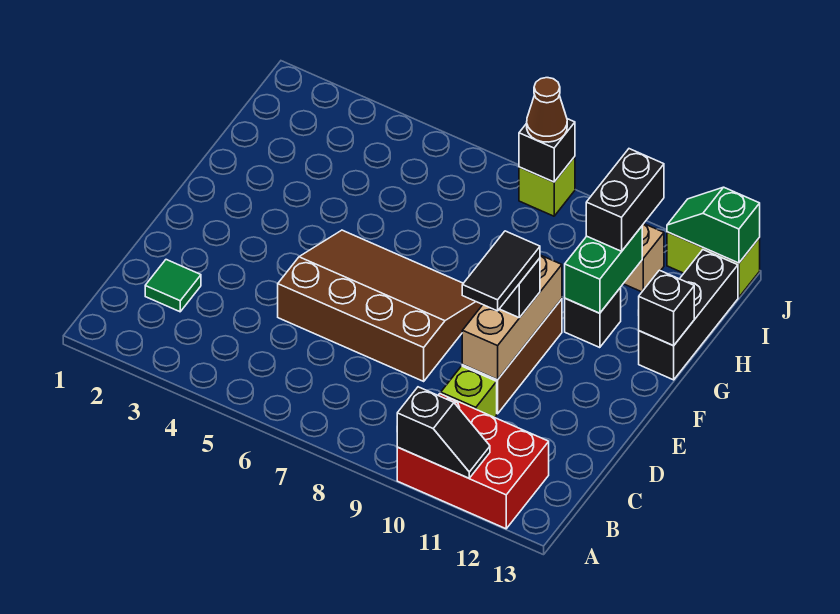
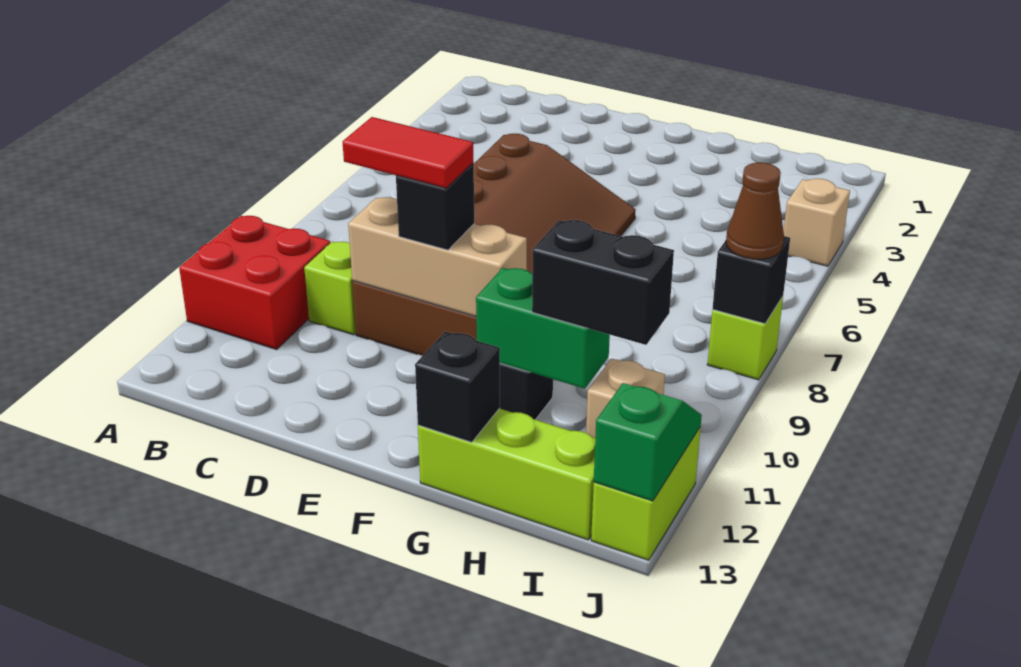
red 2x3 brick [397,394,549,529] -> red 2x2 brick [179,216,330,349]
black 1x2 slope [397,387,490,478] -> none
green 1x1 tile [145,260,201,312] -> none
black 1x2 tile [462,231,540,311] -> red 1x2 tile [343,117,474,188]
black 1x3 brick [639,250,738,380] -> lime 1x3 brick [418,408,595,540]
none -> tan 1x1 brick [783,179,850,266]

